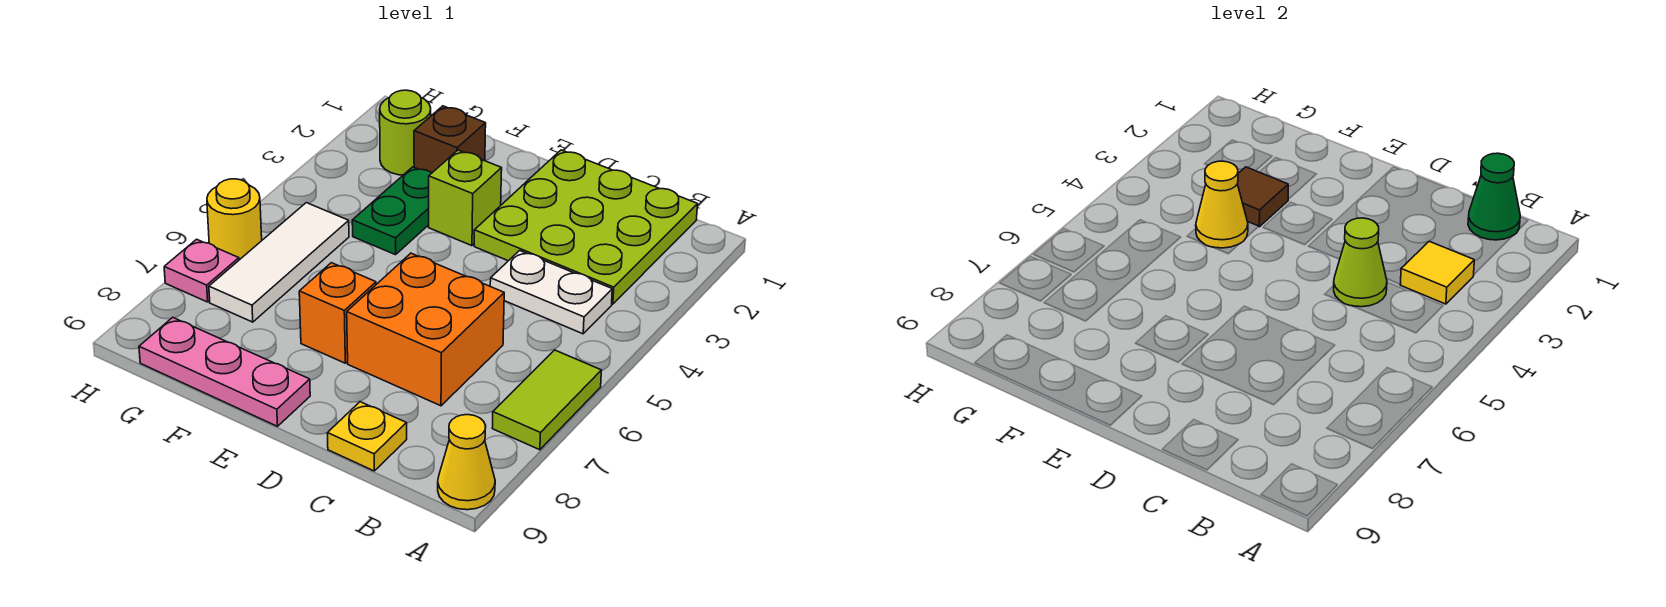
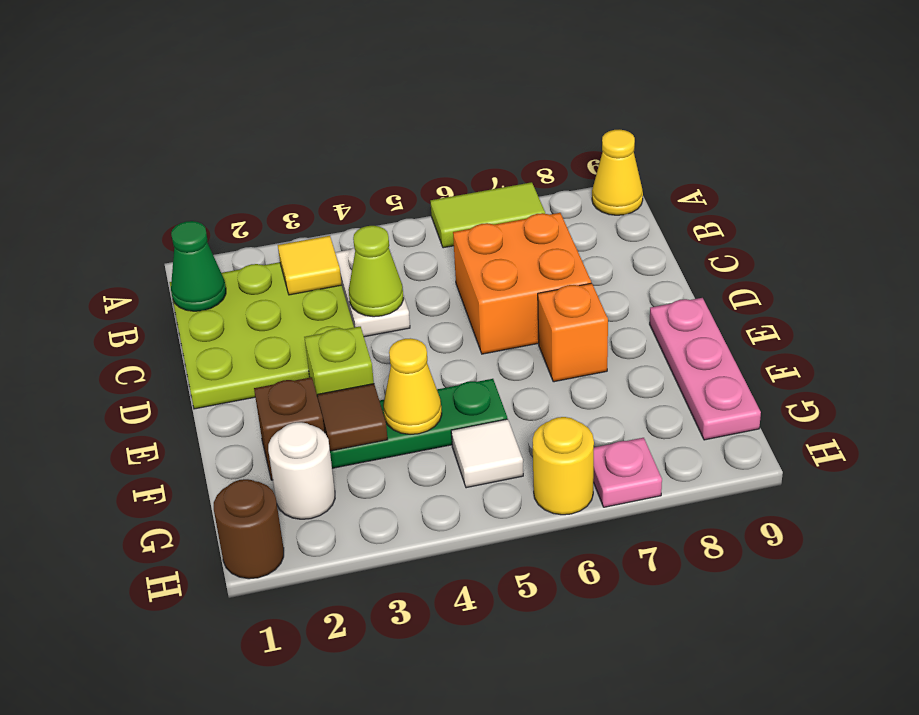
yellow 1x1 plate [327,402,407,471] -> none
green 1x2 plate [352,167,431,255] -> green 1x3 plate [324,379,507,468]
lime 1x1 round brick [380,90,431,175] -> white 1x1 round brick [268,422,335,519]
white 1x3 tile [209,203,349,322] -> white 1x1 tile [451,419,523,488]
none -> brown 1x1 round brick [214,479,284,579]

